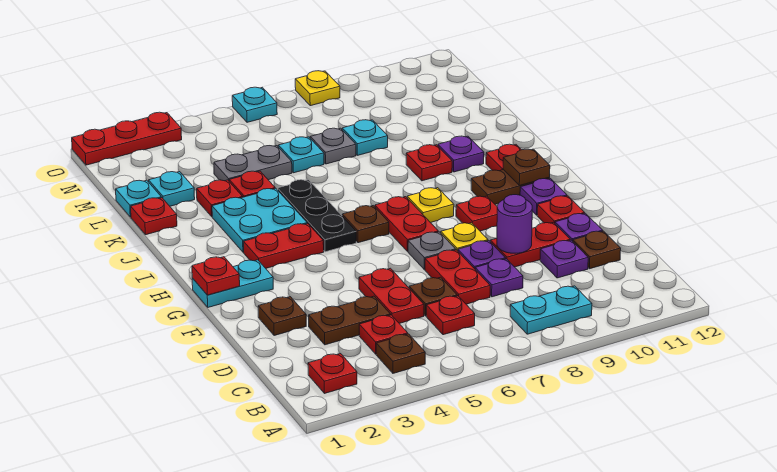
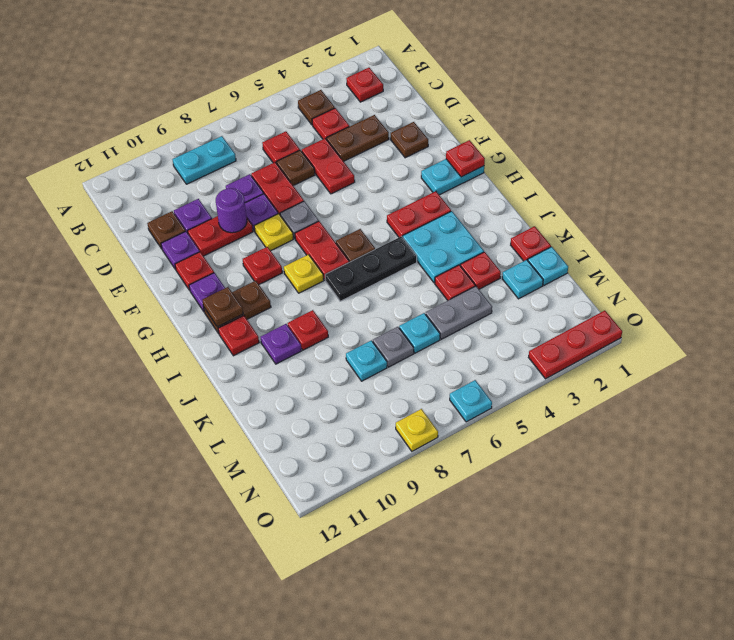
black 1x3 plate [278,180,356,252] -> black 1x3 plate turned to [325,236,417,301]

